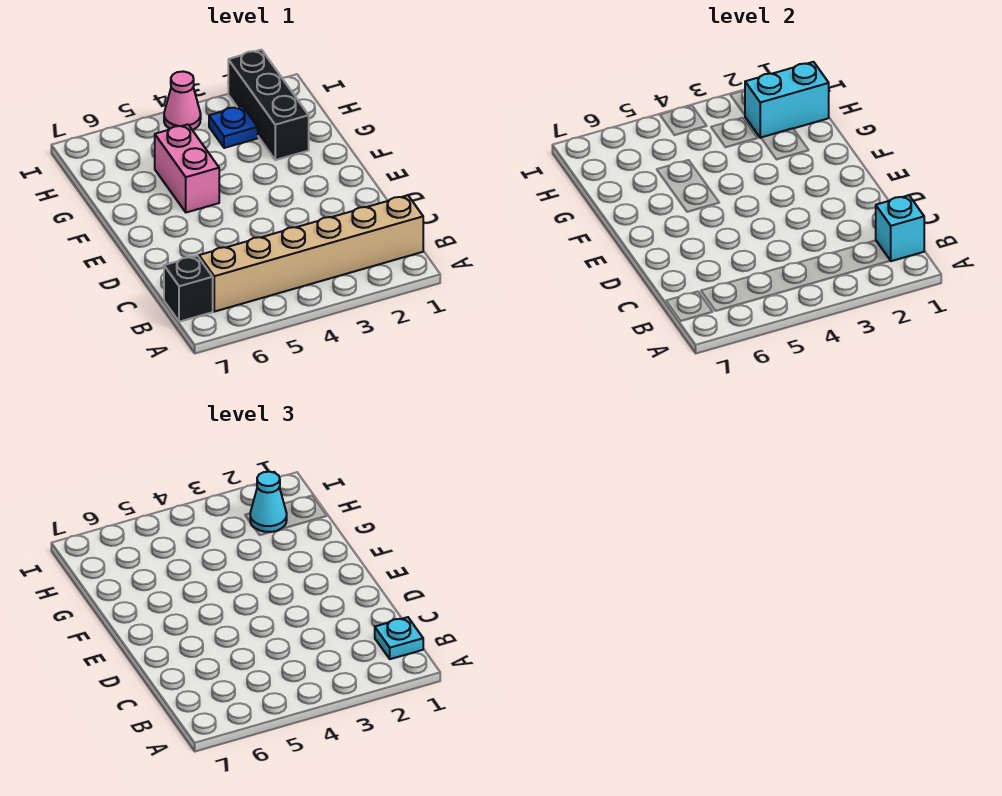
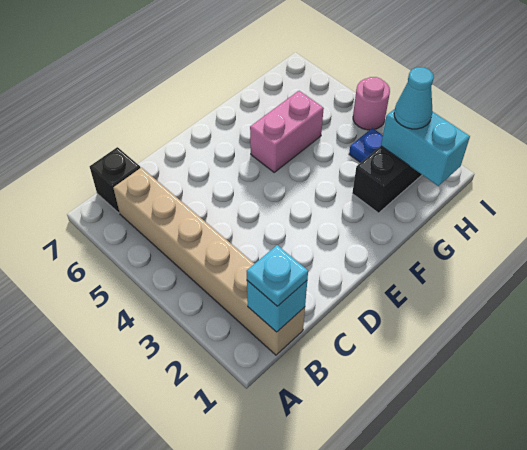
pink 1x1 cone [164,71,201,130] -> pink 1x1 round brick [353,77,390,130]

